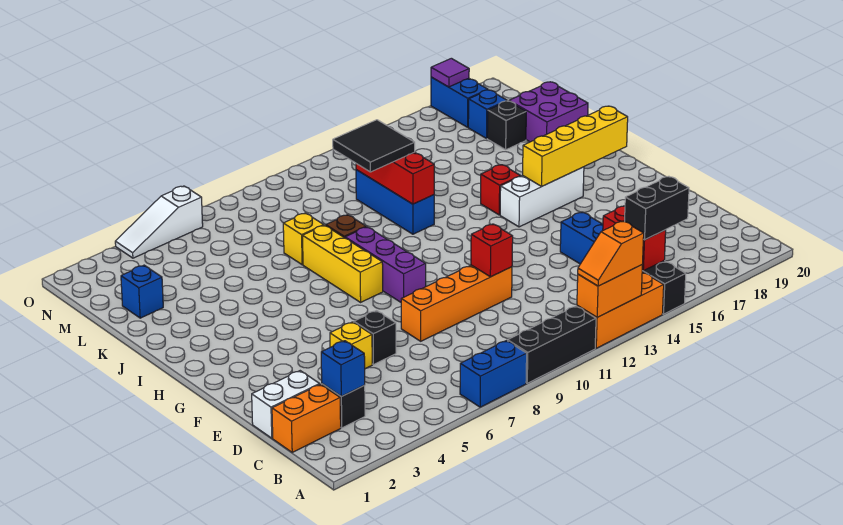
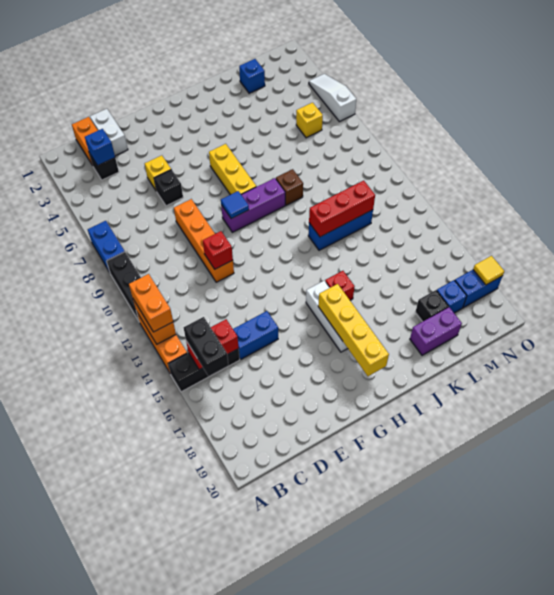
orange 1x2 slope [578,221,644,286] -> orange 1x2 brick [129,274,173,332]
none -> blue 1x1 tile [221,191,249,219]
yellow 1x3 brick [303,225,383,302] -> yellow 1x3 brick turned to [209,144,256,195]
yellow 1x1 brick [283,213,324,265] -> yellow 1x1 brick moved to [296,103,323,138]
black 2x2 tile [333,120,415,172] -> none
purple 2x2 brick [509,82,588,142] -> purple 1x2 brick [410,307,462,355]
purple 1x1 tile [431,58,469,87] -> yellow 1x1 tile [473,256,504,285]

